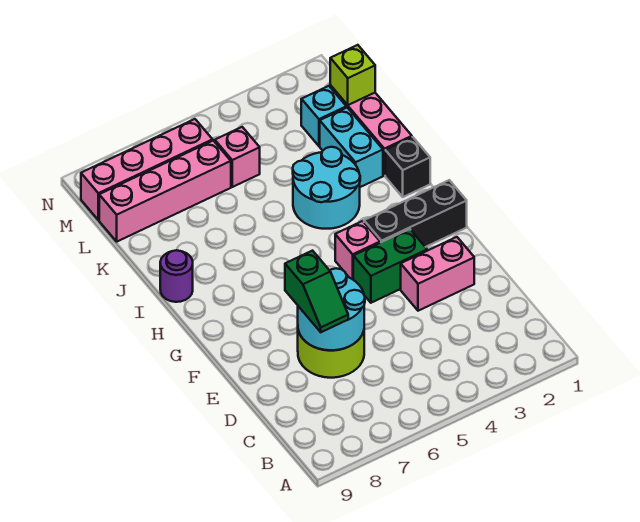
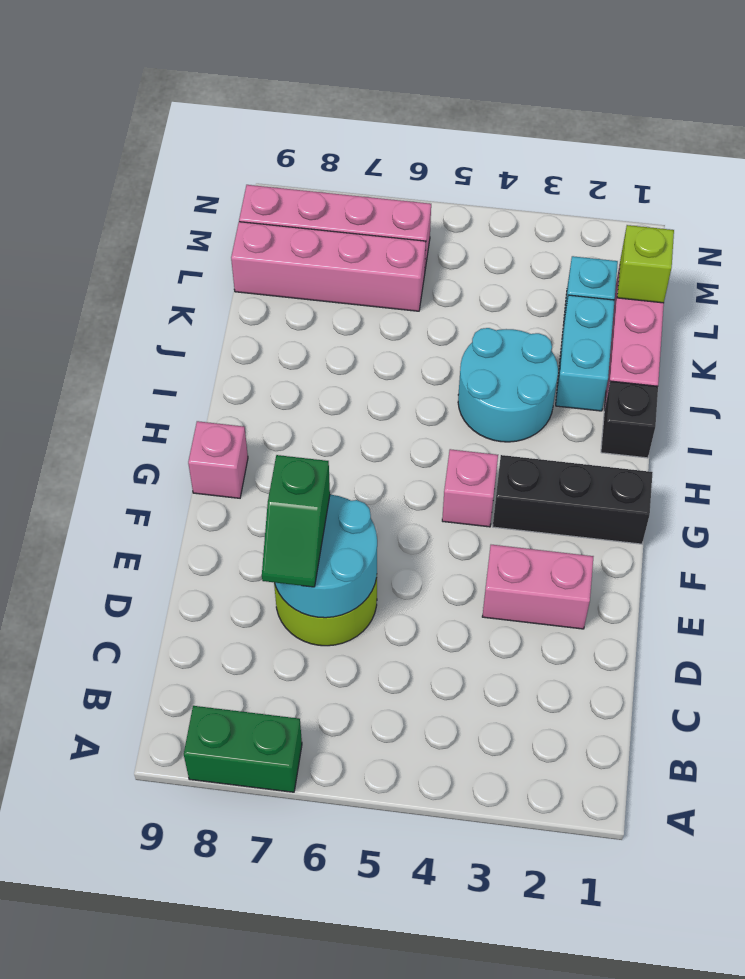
green 1x2 brick [353,229,427,303] -> green 1x2 brick moved to [184,706,302,792]
purple 1x1 round brick [160,250,193,302] -> none
pink 1x1 brick [215,127,260,187] -> pink 1x1 brick moved to [188,421,248,498]

